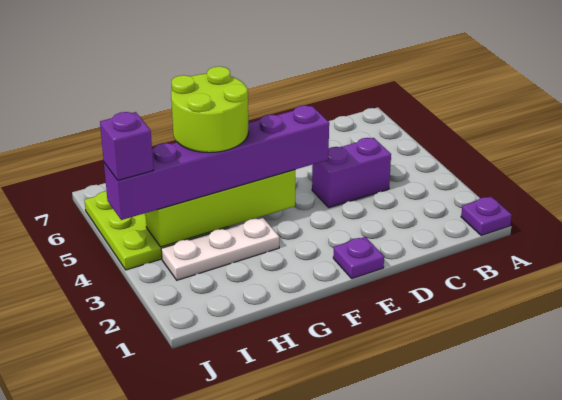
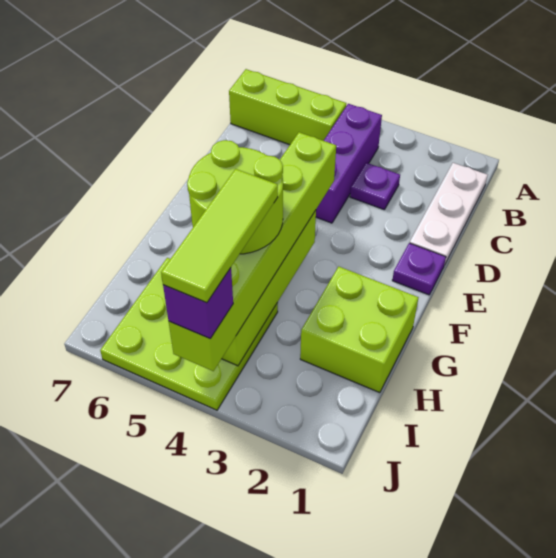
purple 1x1 plate [461,197,512,236] -> purple 1x1 plate moved to [350,163,400,210]
none -> lime 1x3 brick [229,69,346,145]
purple 1x2 brick [312,138,391,208] -> purple 1x3 brick [316,104,382,223]
purple 1x6 brick [104,105,329,220] -> lime 1x6 brick [169,132,336,371]
none -> lime 2x2 brick [300,267,419,393]
white 1x3 plate [161,218,279,280] -> white 1x3 plate moved to [410,163,488,265]
none -> lime 1x3 tile [161,169,278,303]

